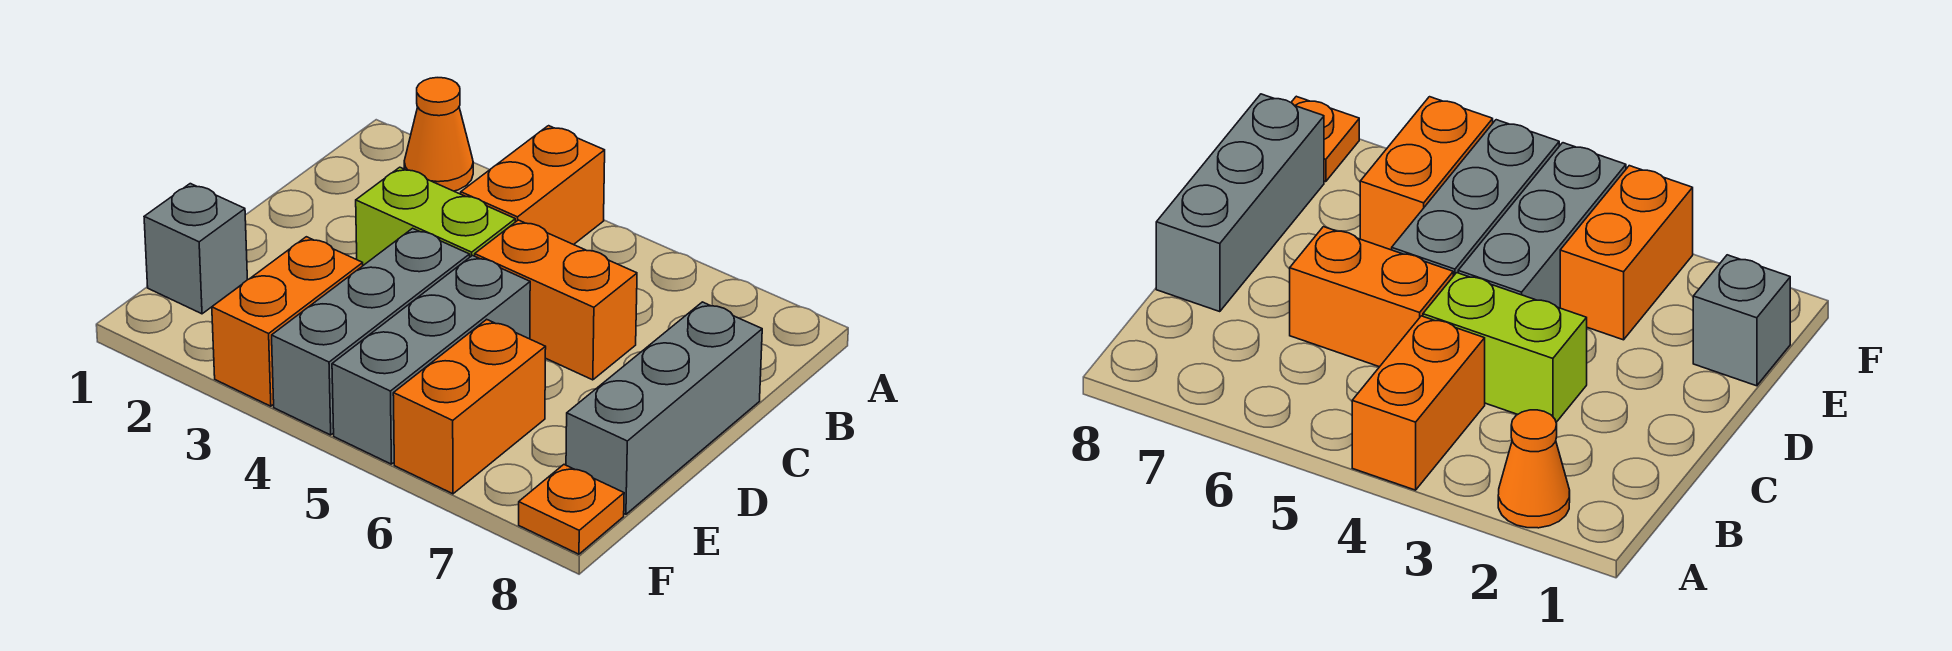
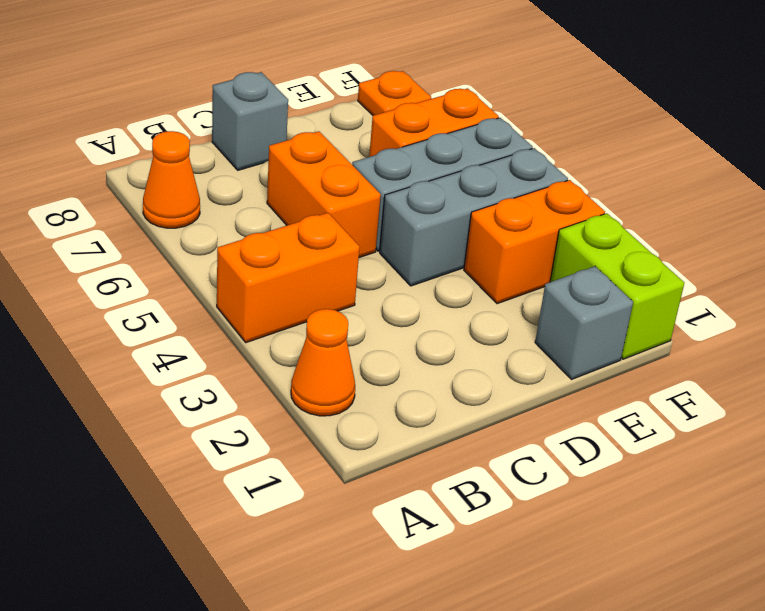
none -> orange 1x1 cone [143,131,200,228]
lime 1x2 brick [356,167,515,265] -> lime 1x2 brick moved to [550,213,684,359]
grey 1x3 brick [566,302,762,514] -> grey 1x1 brick [212,72,288,170]

